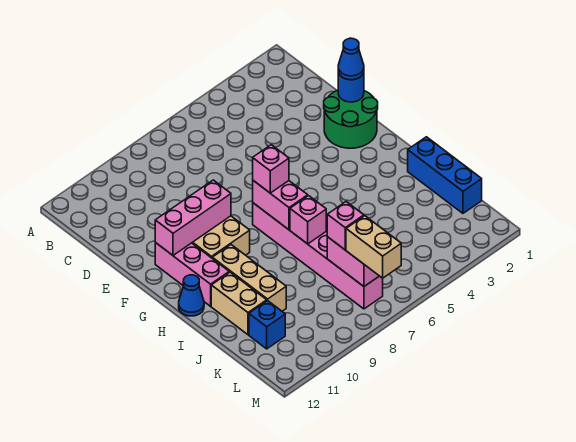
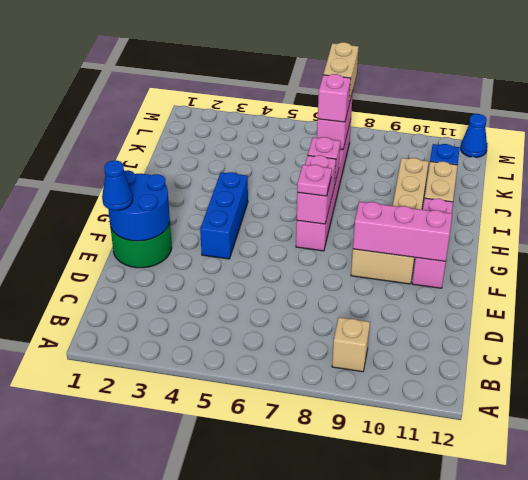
none -> tan 1x1 brick [332,317,370,372]
blue 1x1 round brick [338,73,364,102] -> blue 2x2 round brick [108,170,170,241]
pink 1x1 brick [253,145,289,193] -> pink 1x1 plate [297,165,332,196]
blue 1x1 cone [179,275,204,316] -> blue 1x1 cone moved to [460,114,487,157]
blue 1x3 brick [408,137,482,213] -> blue 1x3 brick moved to [200,172,248,259]

